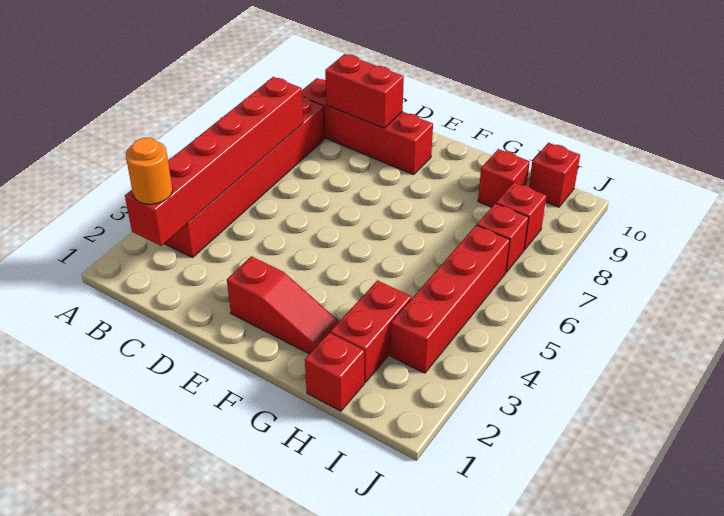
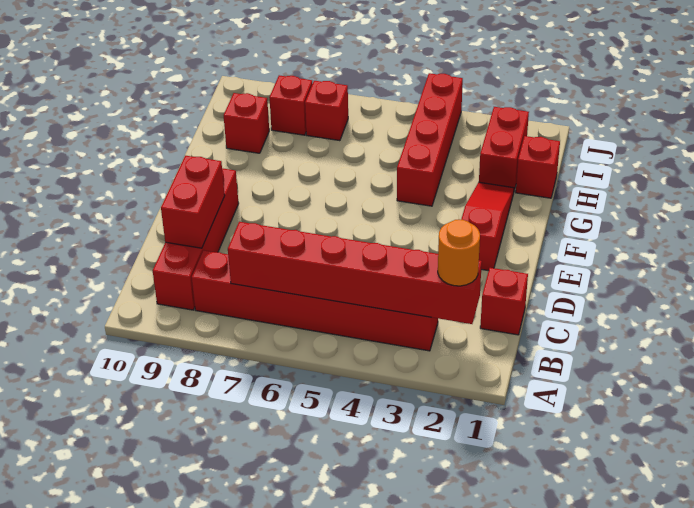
red 1x2 brick [331,280,411,382] -> red 1x2 brick turned to [479,107,529,190]
red 1x4 brick [390,225,510,373] -> red 1x4 brick turned to [397,73,463,206]
red 1x1 brick [529,143,580,207] -> red 1x1 brick moved to [480,268,528,335]

